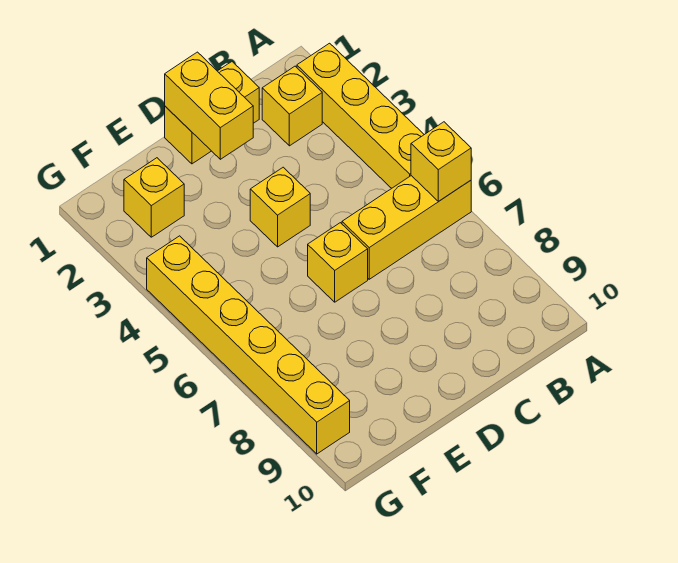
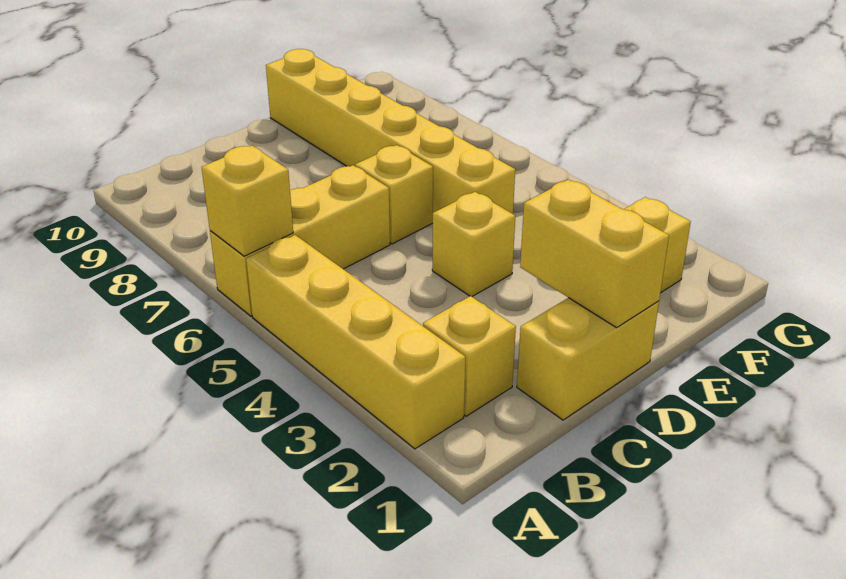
yellow 1x6 brick [147,236,350,454] -> yellow 1x6 brick moved to [266,49,515,214]

